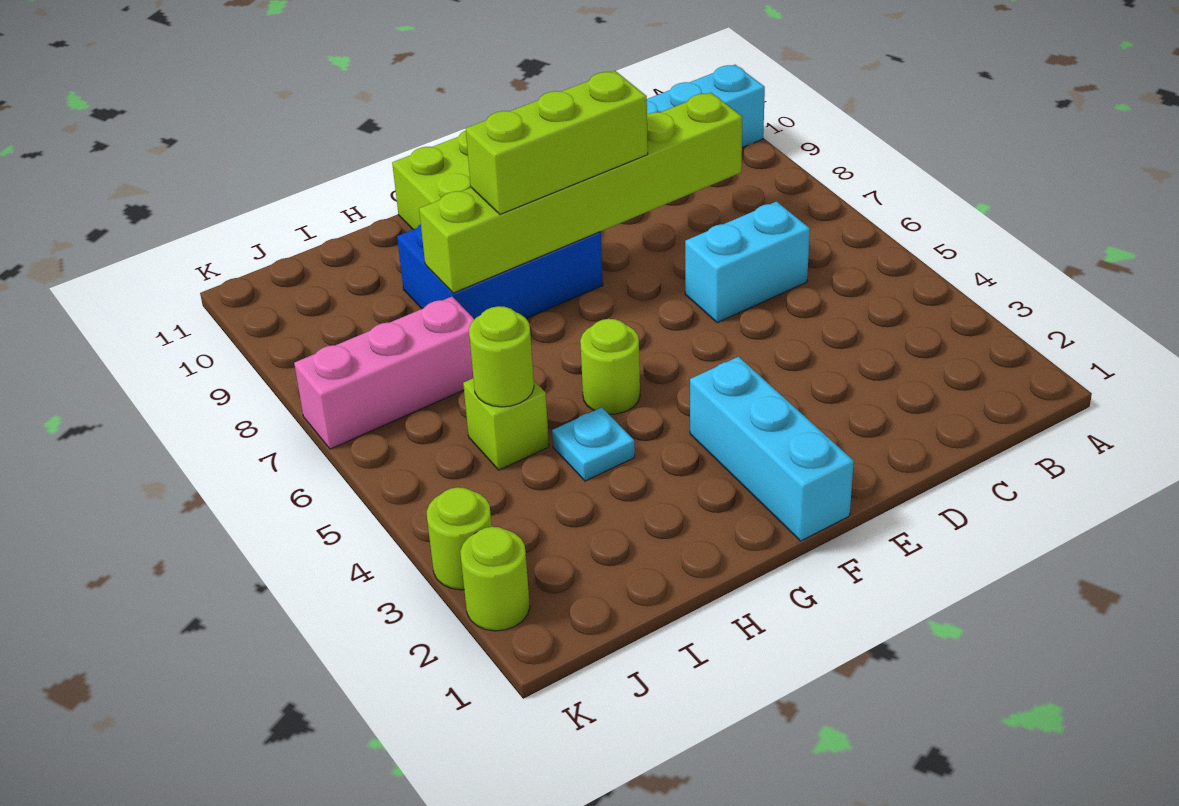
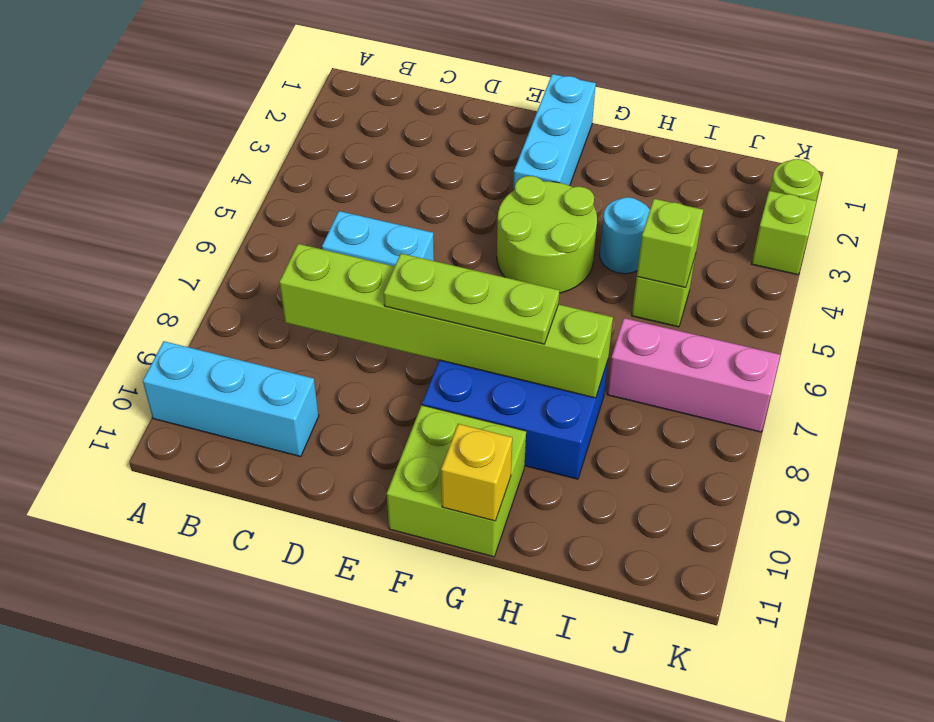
lime 1x3 brick [466,71,648,214] -> lime 1x3 plate [384,253,559,344]
lime 1x1 round brick [580,319,640,414] -> lime 2x2 round brick [497,176,597,293]
none -> yellow 1x1 brick [441,424,512,521]
cyan 1x1 plate [552,407,635,481] -> cyan 1x1 round brick [600,197,650,274]
lime 1x1 round brick [469,306,534,407] -> lime 1x1 brick [637,199,703,288]
lime 1x1 round brick [427,487,492,590] -> lime 1x1 brick [752,191,816,275]

